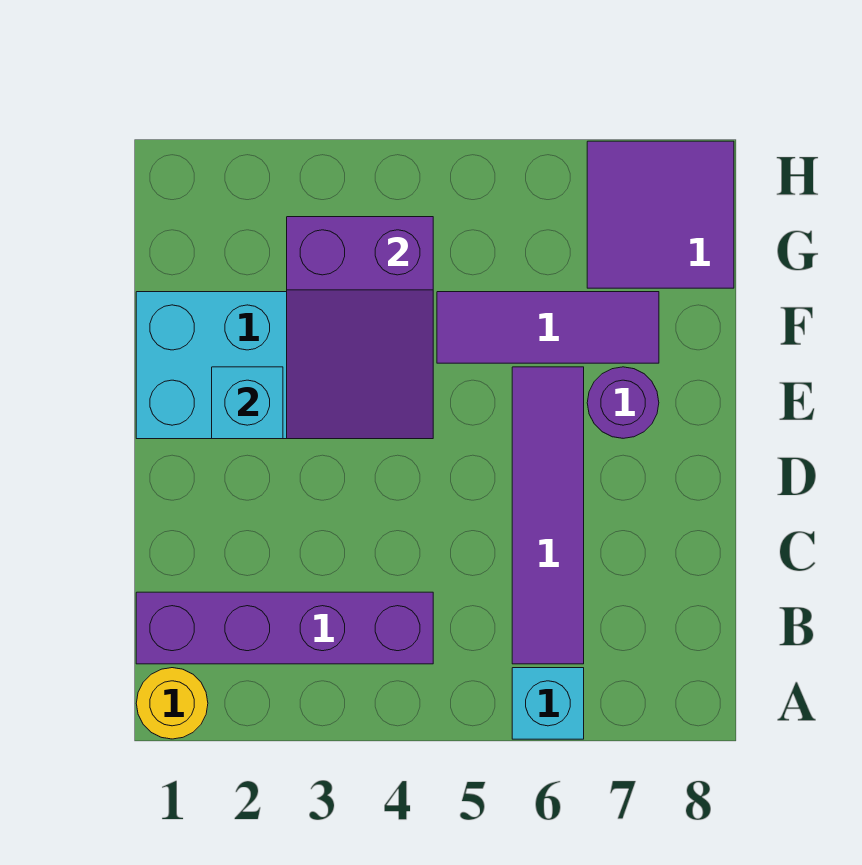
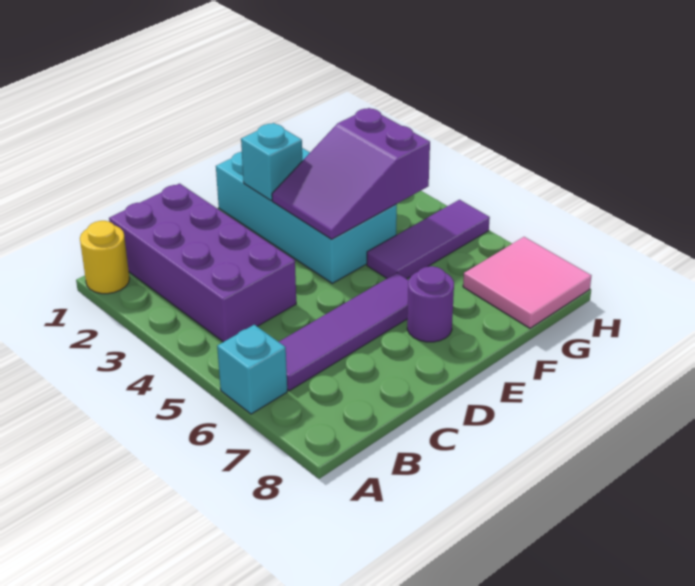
purple 1x4 brick [136,592,433,664] -> purple 2x4 brick [109,184,296,342]
purple 1x3 tile [437,292,659,363] -> purple 1x3 tile turned to [367,200,490,279]
purple 2x2 tile [587,141,734,288] -> pink 2x2 tile [463,237,591,328]

